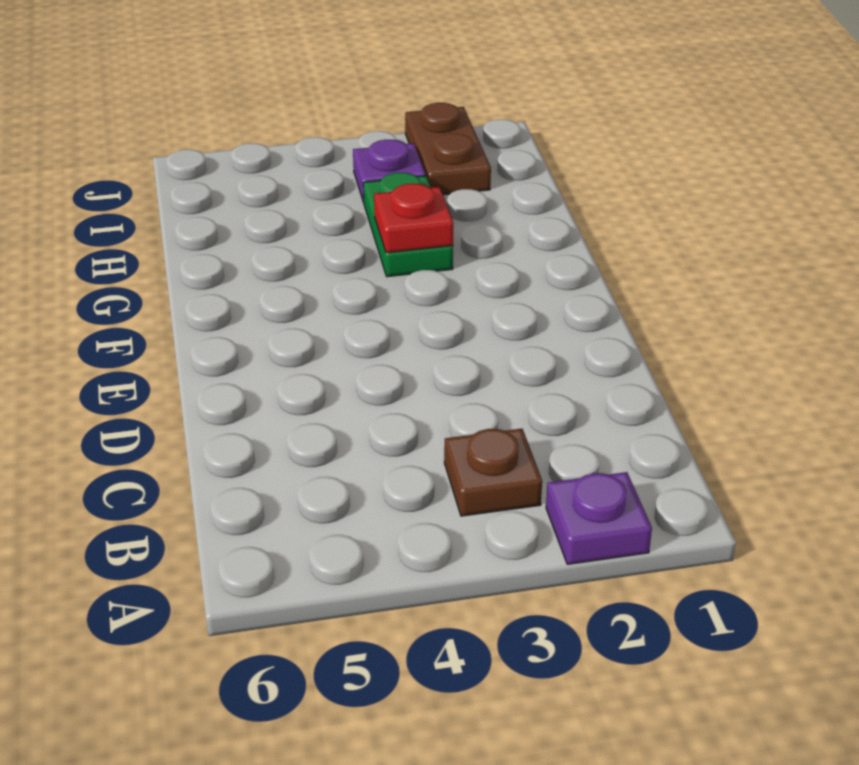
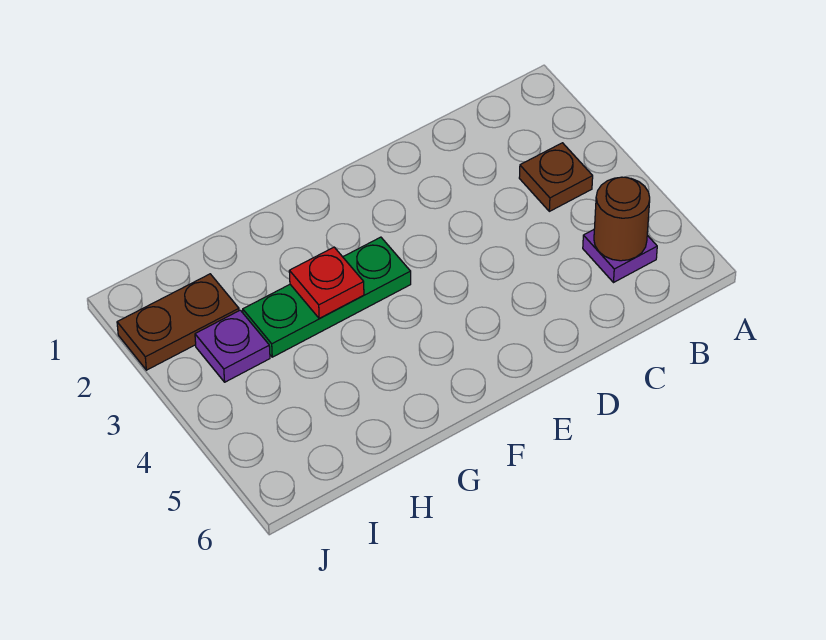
purple 1x1 plate [546,472,652,564] -> purple 1x1 plate moved to [583,230,657,282]
none -> brown 1x1 round brick [594,177,650,261]
green 1x2 plate [363,173,453,277] -> green 1x3 plate [243,237,411,357]

